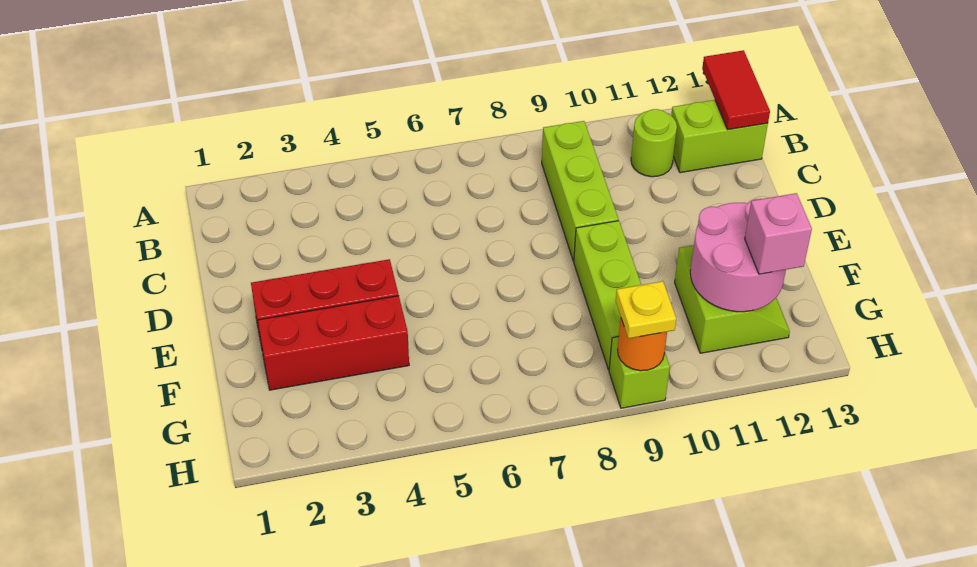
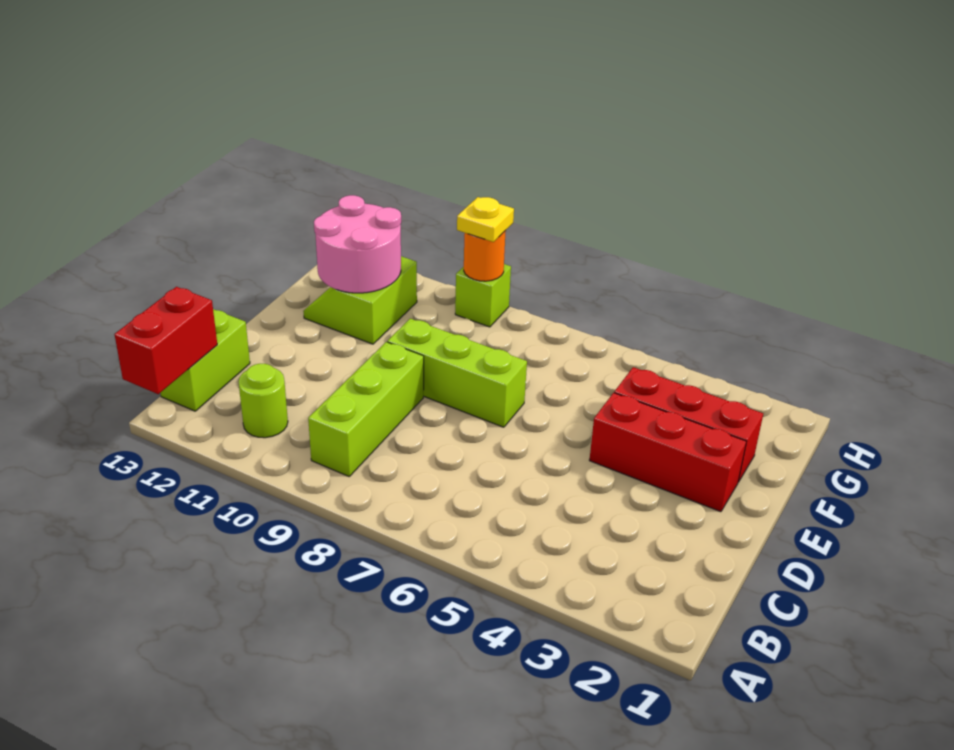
red 1x2 tile [702,50,770,130] -> red 1x2 brick [114,287,217,394]
lime 1x2 brick [671,100,768,173] -> lime 1x2 brick turned to [161,309,250,411]
lime 1x3 brick [574,221,641,370] -> lime 1x3 brick turned to [387,319,527,427]
pink 1x1 brick [745,193,812,274] -> none

